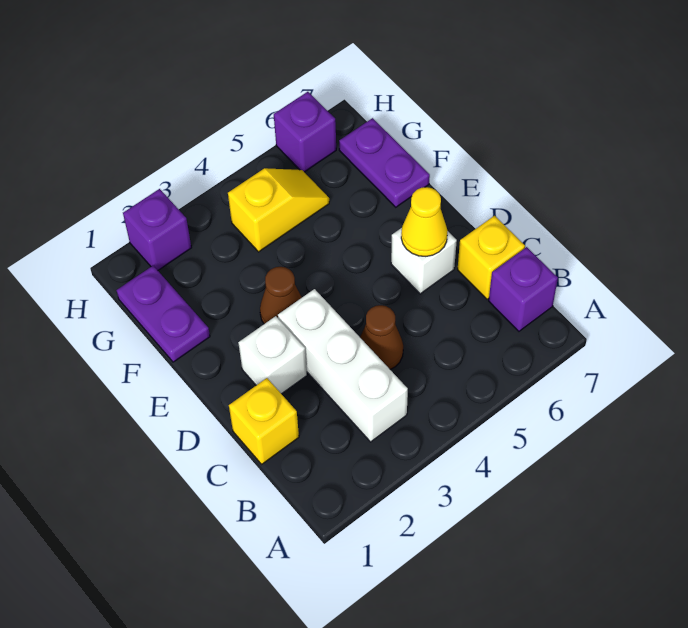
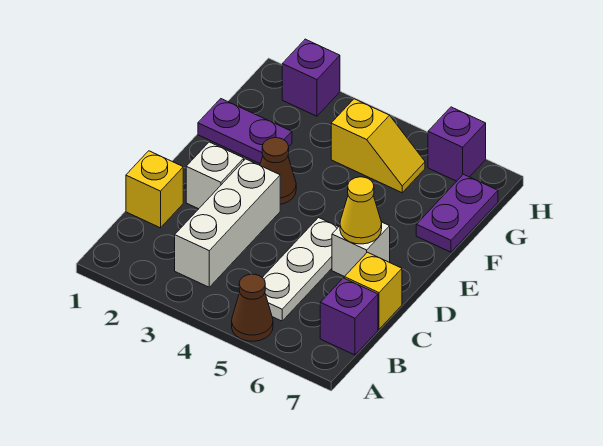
none -> white 1x3 plate [262,218,338,321]
brown 1x1 cone [360,305,403,369] -> brown 1x1 cone moved to [232,274,273,341]
purple 1x2 plate [117,266,210,362] -> purple 1x2 plate turned to [198,99,292,163]

